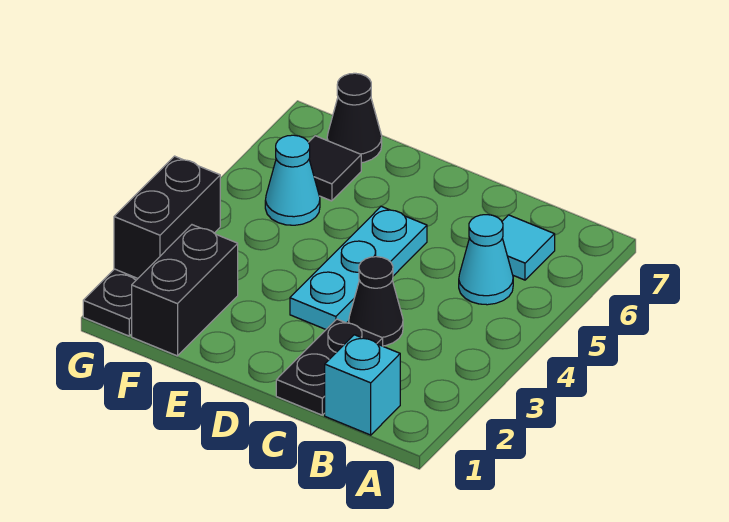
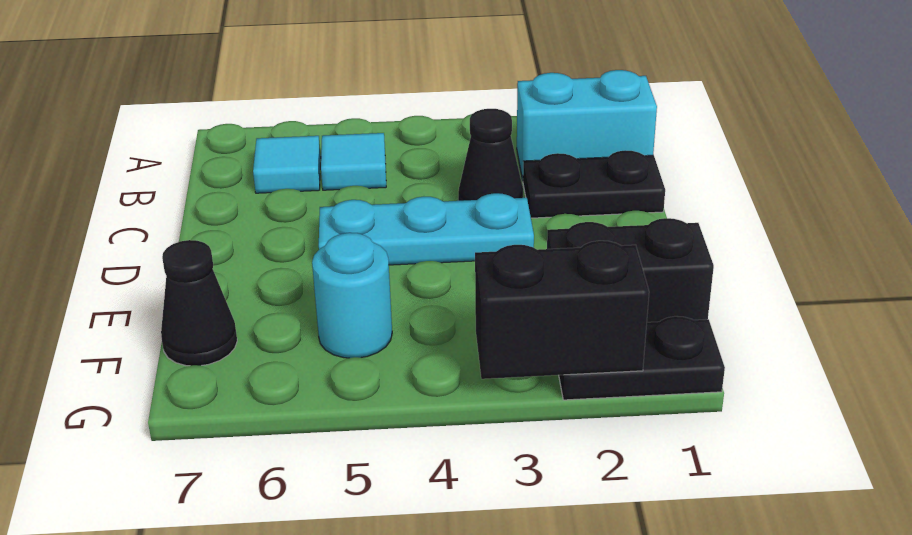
cyan 1x1 brick [325,335,400,435] -> cyan 1x2 brick [517,70,657,180]
cyan 1x1 cone [459,215,513,305] -> cyan 1x1 tile [321,133,386,190]
cyan 1x1 cone [265,135,320,225] -> cyan 1x1 round brick [312,233,392,358]
black 1x1 tile [309,136,361,201] -> none

